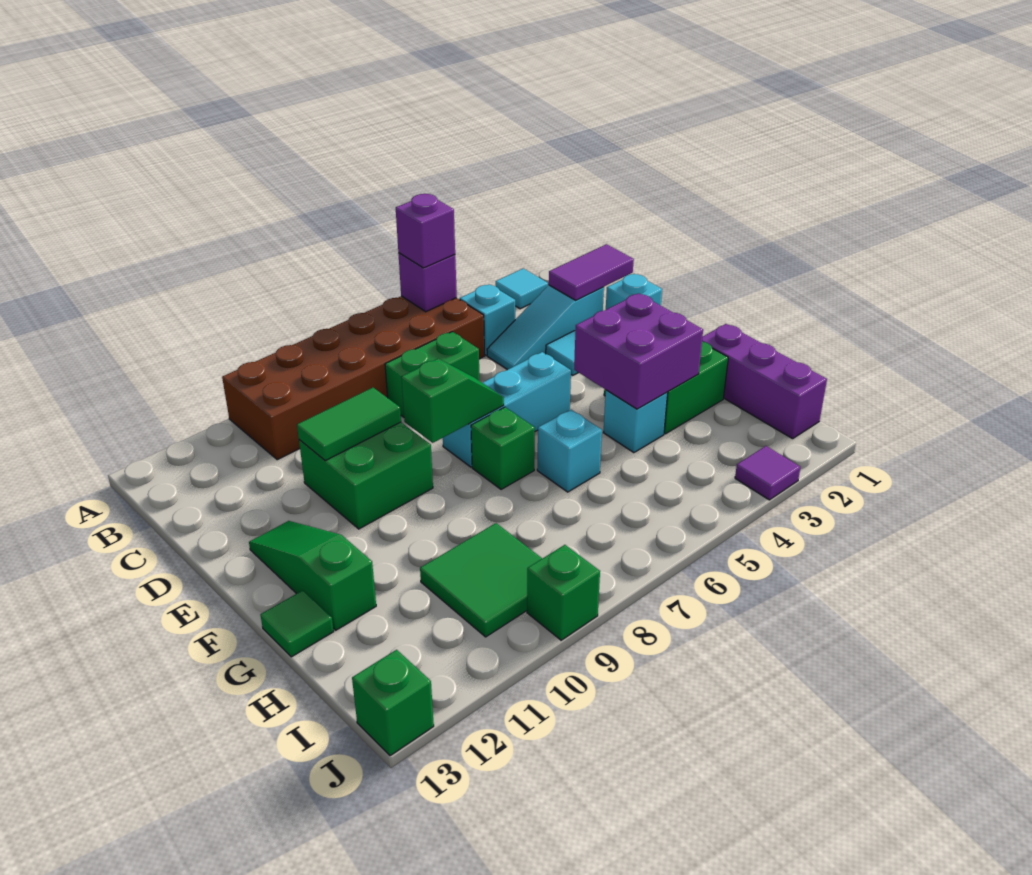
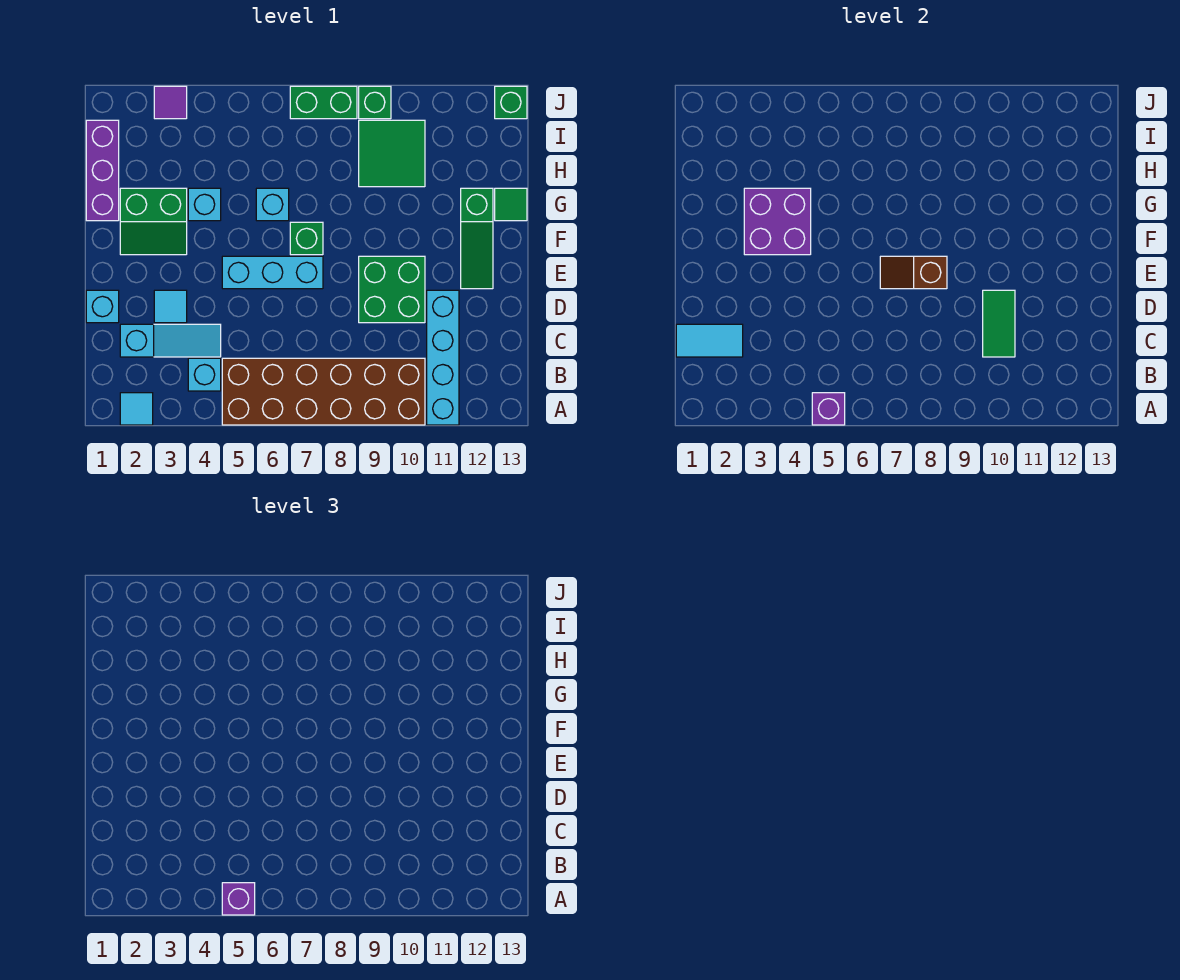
none -> cyan 1x4 brick [427,290,459,425]
purple 1x2 tile [549,244,634,300] -> cyan 1x2 tile [676,324,743,357]
green 1x2 brick [385,332,480,417] -> green 1x2 brick moved to [290,86,357,119]
green 1x2 tile [297,388,401,461] -> green 1x2 tile turned to [983,290,1015,357]
green 1x2 slope [401,359,504,443] -> brown 1x2 slope [880,256,947,289]

